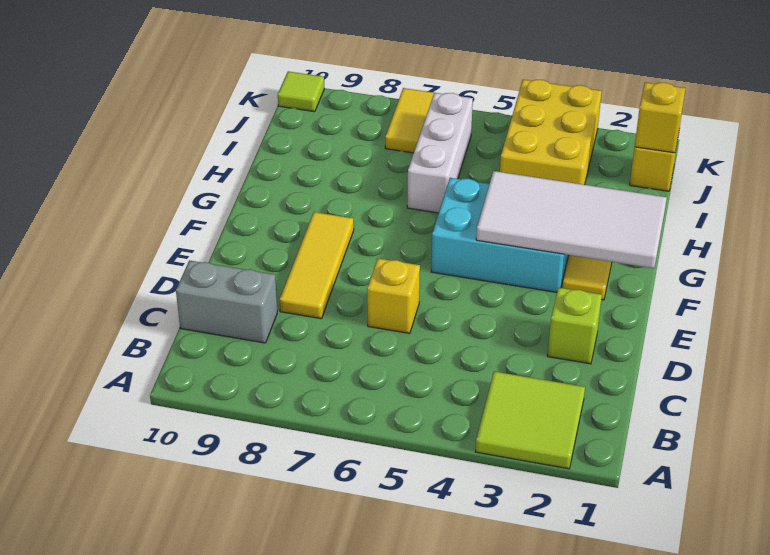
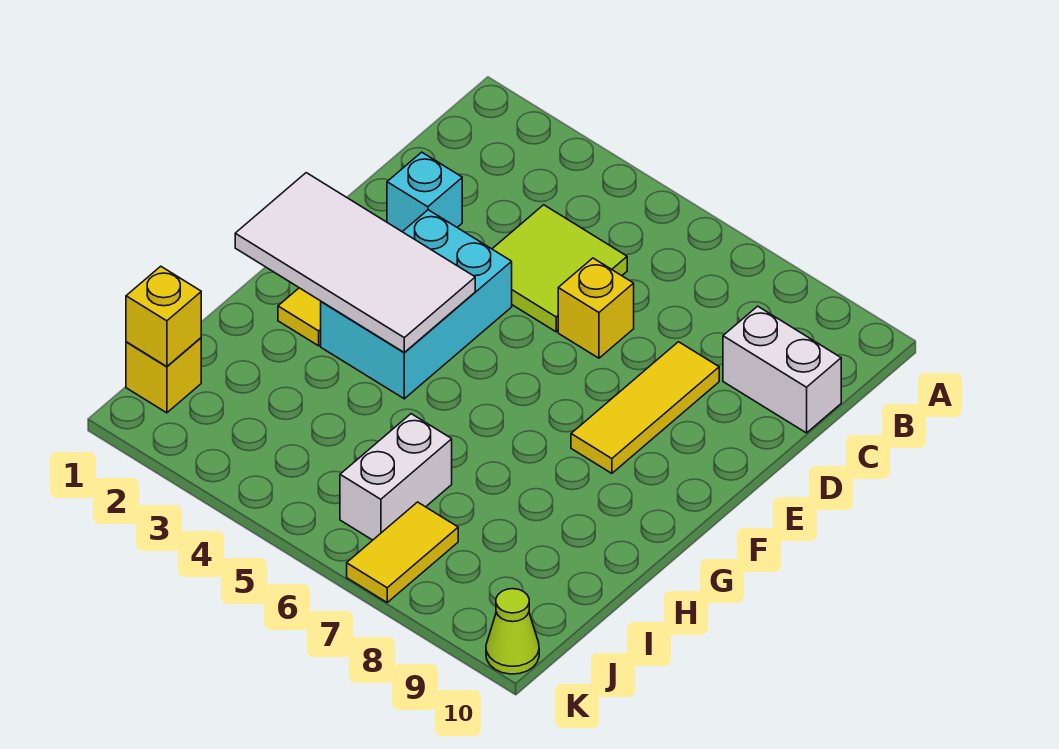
lime 2x2 tile [476,371,585,469] -> lime 2x2 tile moved to [492,205,627,332]
grey 1x2 brick [176,260,277,343] -> white 1x2 brick [723,306,841,433]
lime 1x1 brick [547,287,602,364] -> cyan 1x1 brick [387,152,462,232]
cyan 2x3 brick [431,178,568,292] -> cyan 2x3 brick turned to [321,210,512,399]
white 1x3 brick [407,93,473,213] -> white 1x2 brick [340,414,452,540]
yellow 2x3 brick [500,80,602,185] -> none
lime 1x1 tile [278,71,324,112] -> lime 1x1 cone [486,589,539,674]

